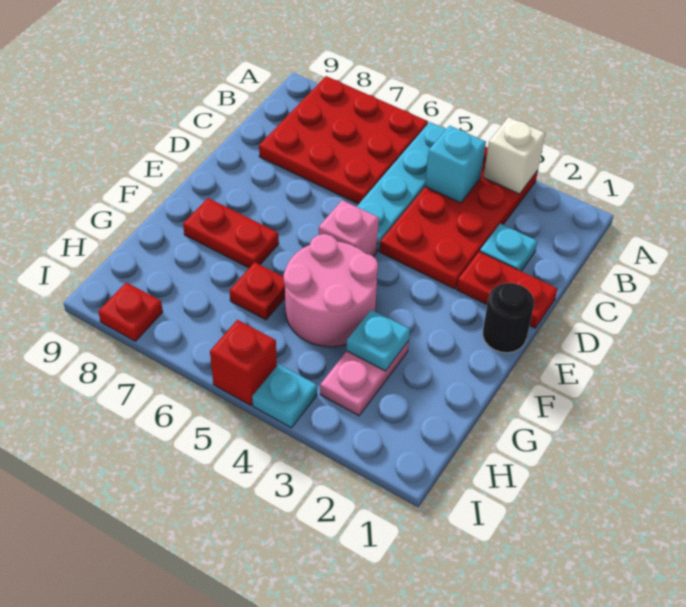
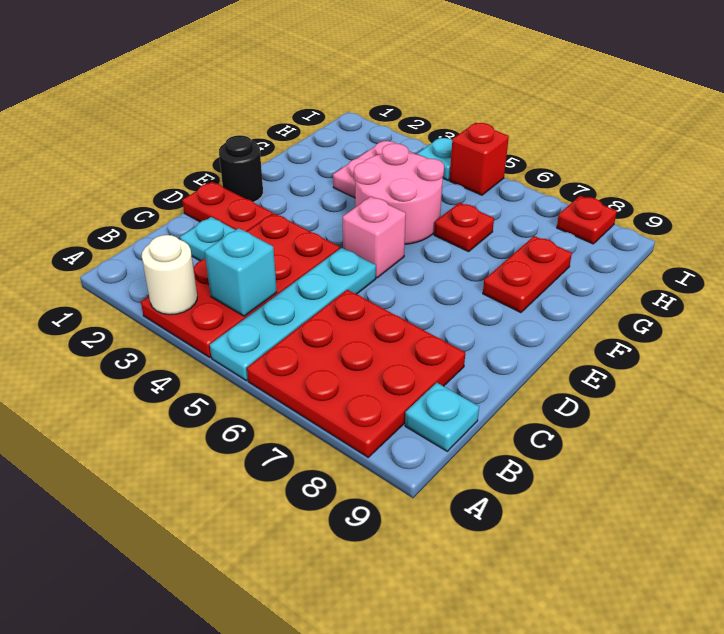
white 1x1 brick [483,117,545,194] -> white 1x1 round brick [142,235,197,315]
red 1x2 plate [183,198,279,268] -> red 1x2 plate turned to [483,236,572,313]
cyan 1x1 plate [347,310,410,371] -> cyan 1x1 plate moved to [405,383,479,451]

